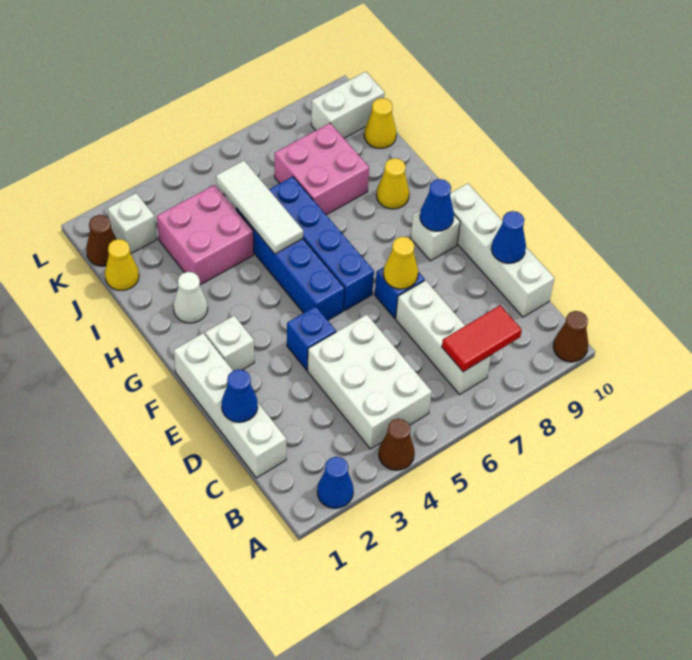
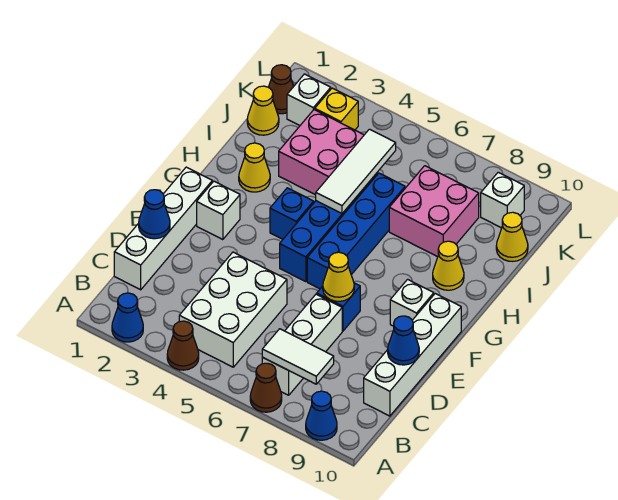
brown 1x1 cone [553,311,588,362] -> brown 1x1 cone moved to [250,363,282,412]
red 1x2 tile [442,305,522,372] -> white 1x2 tile [262,329,334,384]
blue 1x1 brick [287,306,336,370] -> blue 1x1 brick moved to [270,188,314,239]
blue 1x1 cone [420,179,454,231] -> blue 1x1 cone moved to [306,391,337,440]
white 1x1 cone [173,272,208,323] -> yellow 1x1 cone [239,143,270,192]
none -> yellow 1x1 brick [315,88,358,130]
white 1x2 brick [311,72,385,138] -> white 1x1 brick [481,172,524,228]

